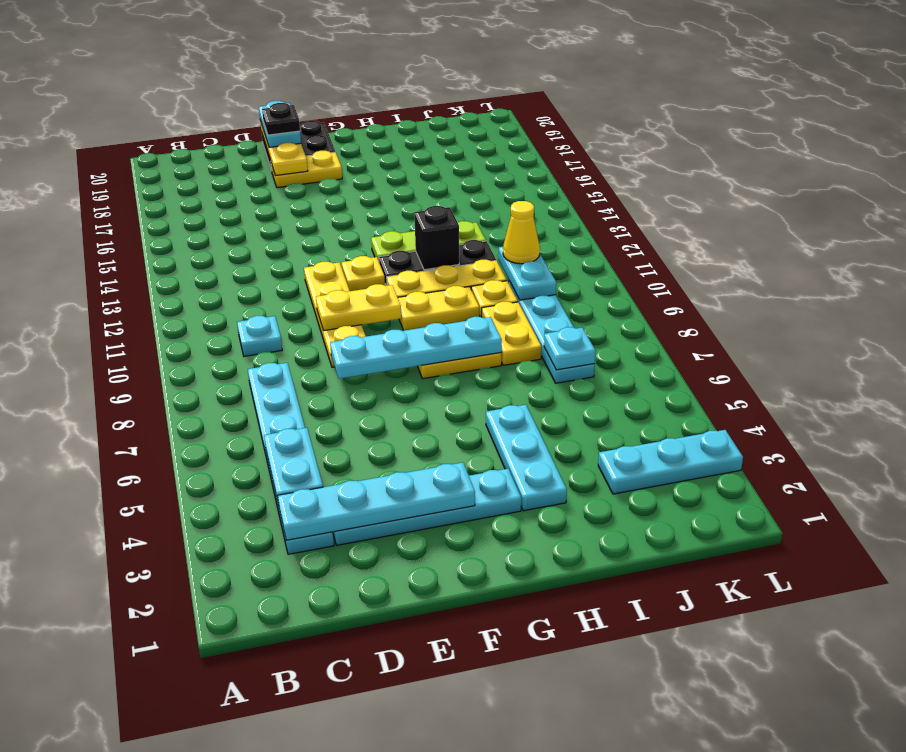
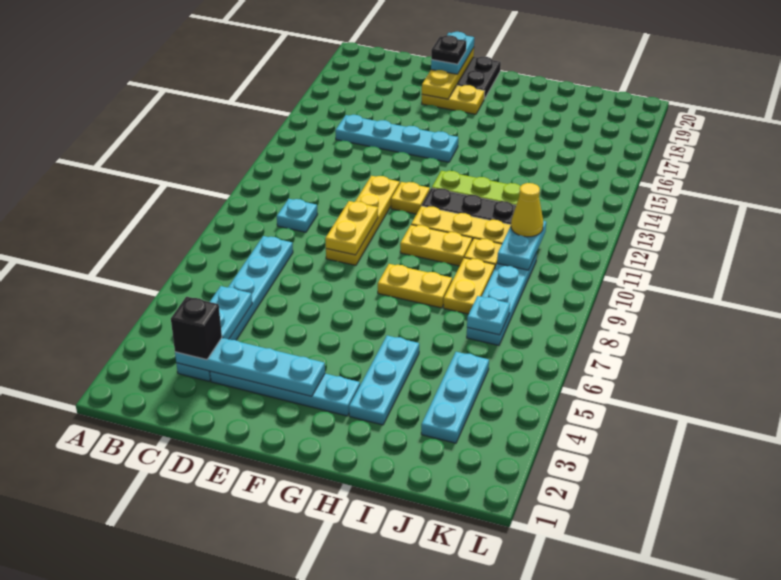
cyan 1x4 plate [330,317,502,379] -> cyan 1x4 plate moved to [335,115,458,162]
yellow 1x2 plate [316,284,401,330] -> yellow 1x2 plate turned to [325,201,378,255]
black 1x1 brick [414,206,459,270] -> black 1x1 brick moved to [171,297,222,360]
cyan 1x3 plate [598,430,743,494] -> cyan 1x3 plate turned to [421,352,489,443]

